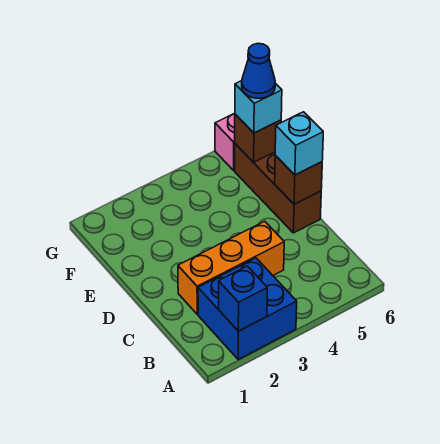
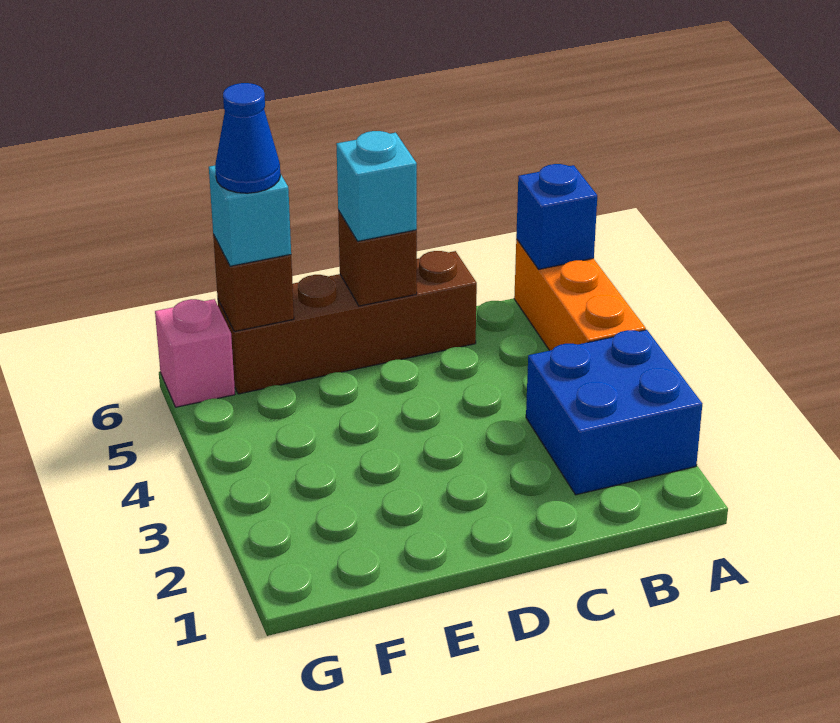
blue 1x1 brick [219,266,267,331] -> blue 1x1 brick moved to [516,164,597,269]
orange 1x3 brick [178,221,284,314] -> orange 1x3 brick moved to [514,239,646,351]
brown 1x3 brick [235,144,321,233] -> brown 1x4 brick [218,251,477,394]

